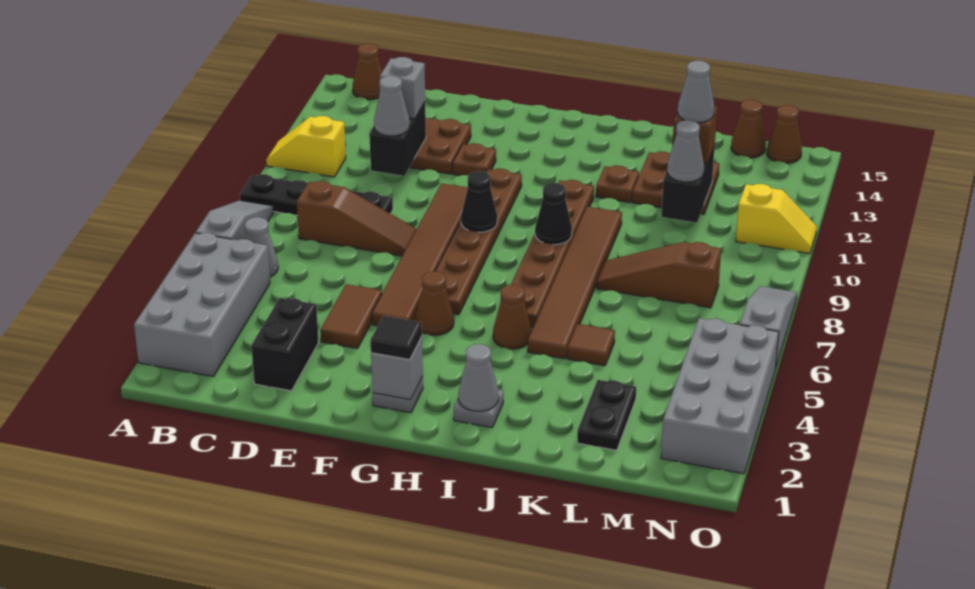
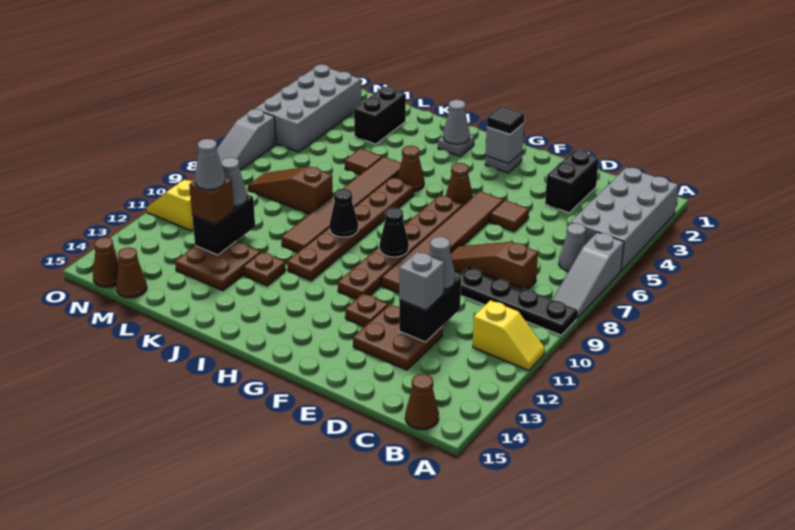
brown 1x2 tile [320,284,382,348] -> brown 1x1 tile [490,200,529,231]
brown 1x3 slope [597,242,721,308] -> brown 1x3 slope turned to [248,167,333,214]
black 1x2 plate [577,380,636,450] -> black 1x2 brick [354,86,406,144]

